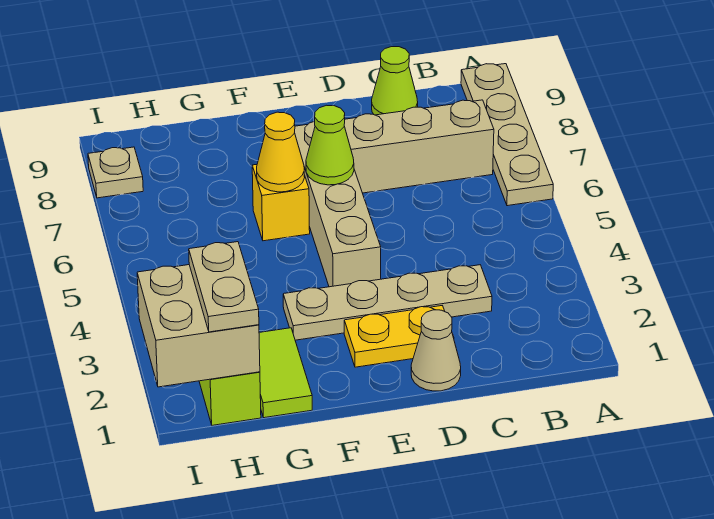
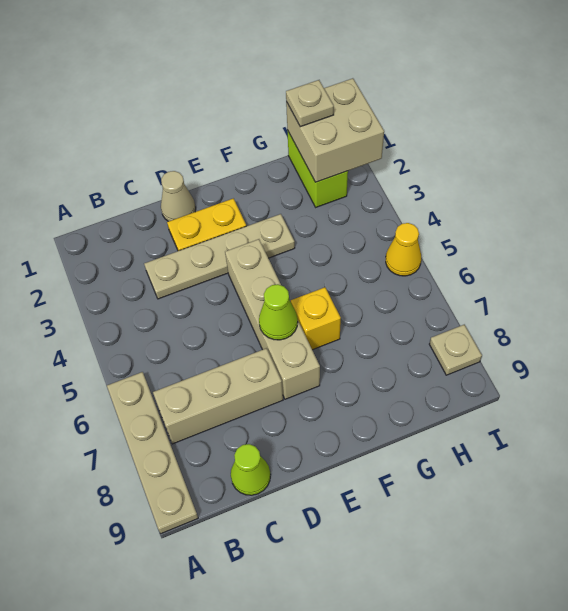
yellow 1x1 cone [257,112,305,192] -> yellow 1x1 cone moved to [386,223,421,276]
lime 1x2 tile [259,328,312,418] -> none
tan 1x2 plate [189,242,259,332] -> tan 1x1 plate [286,80,334,127]

